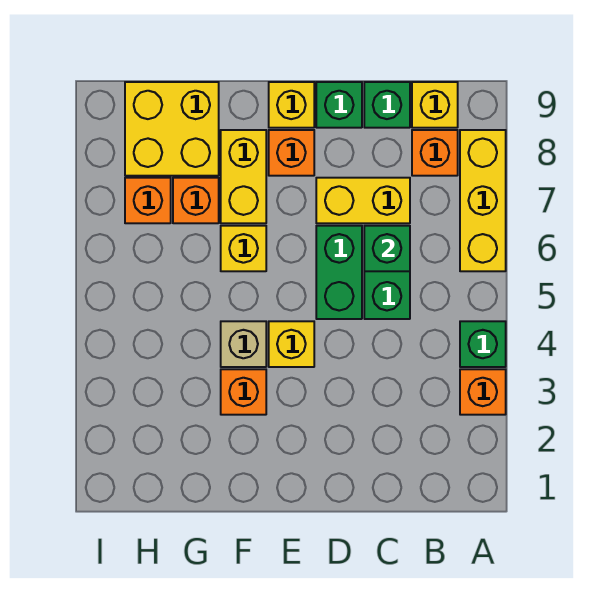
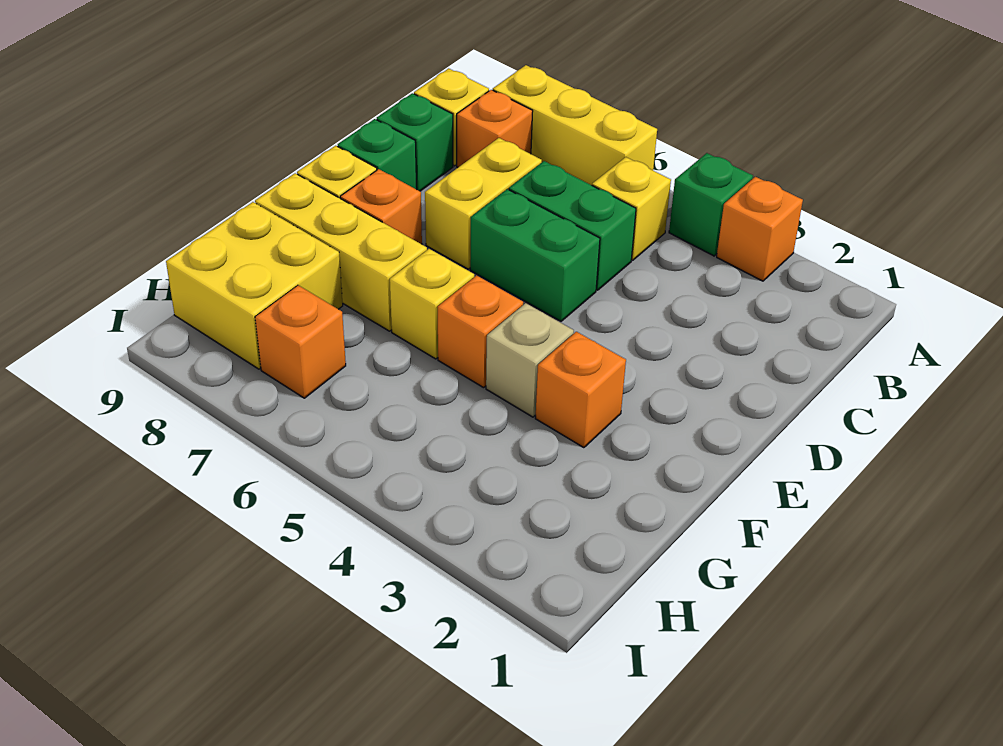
green 1x1 brick [364,226,410,271] -> none
yellow 1x1 brick [269,321,314,367] -> yellow 1x1 brick moved to [592,157,671,260]
yellow 1x2 brick [221,130,266,223] -> yellow 1x3 brick [255,173,427,331]
orange 1x1 brick [173,178,219,223] -> orange 1x1 brick moved to [437,275,523,388]

